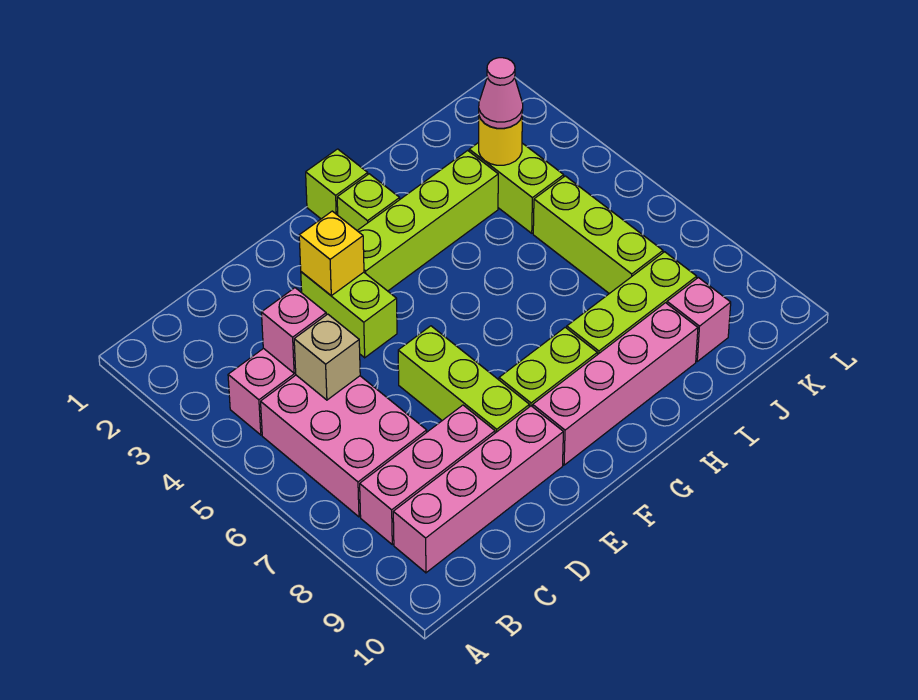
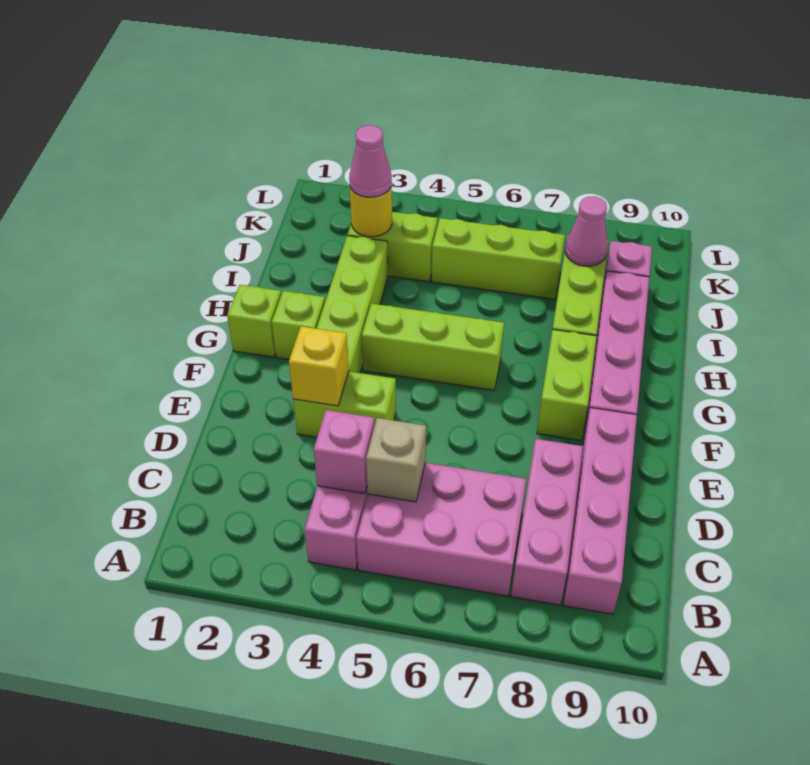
lime 1x3 brick [398,326,529,433] -> lime 1x3 brick moved to [362,303,504,390]
none -> pink 1x1 cone [565,196,608,266]

